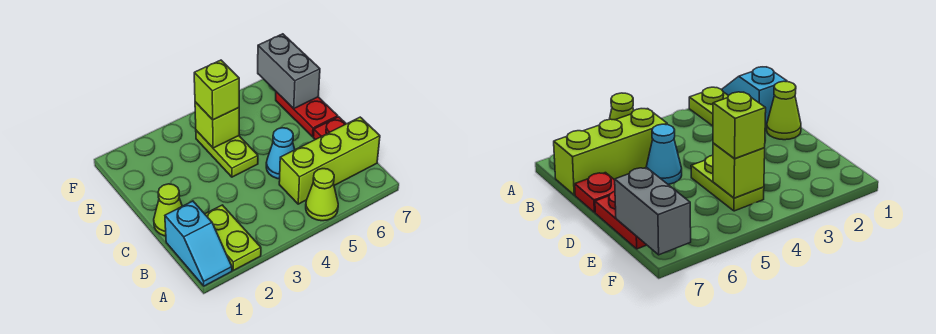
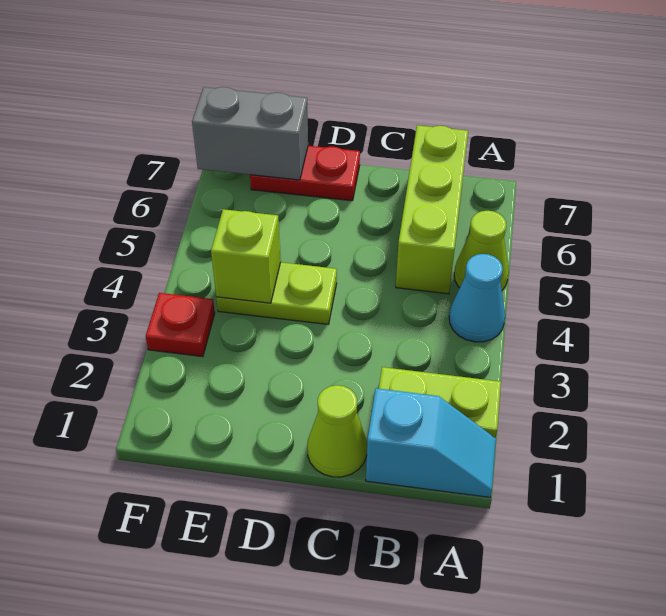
cyan 1x1 cone [266,128,295,179] -> cyan 1x1 cone moved to [449,254,505,342]
red 1x1 plate [313,117,346,140] -> red 1x1 plate moved to [146,293,215,357]
lime 1x1 brick [194,60,239,120] -> none

